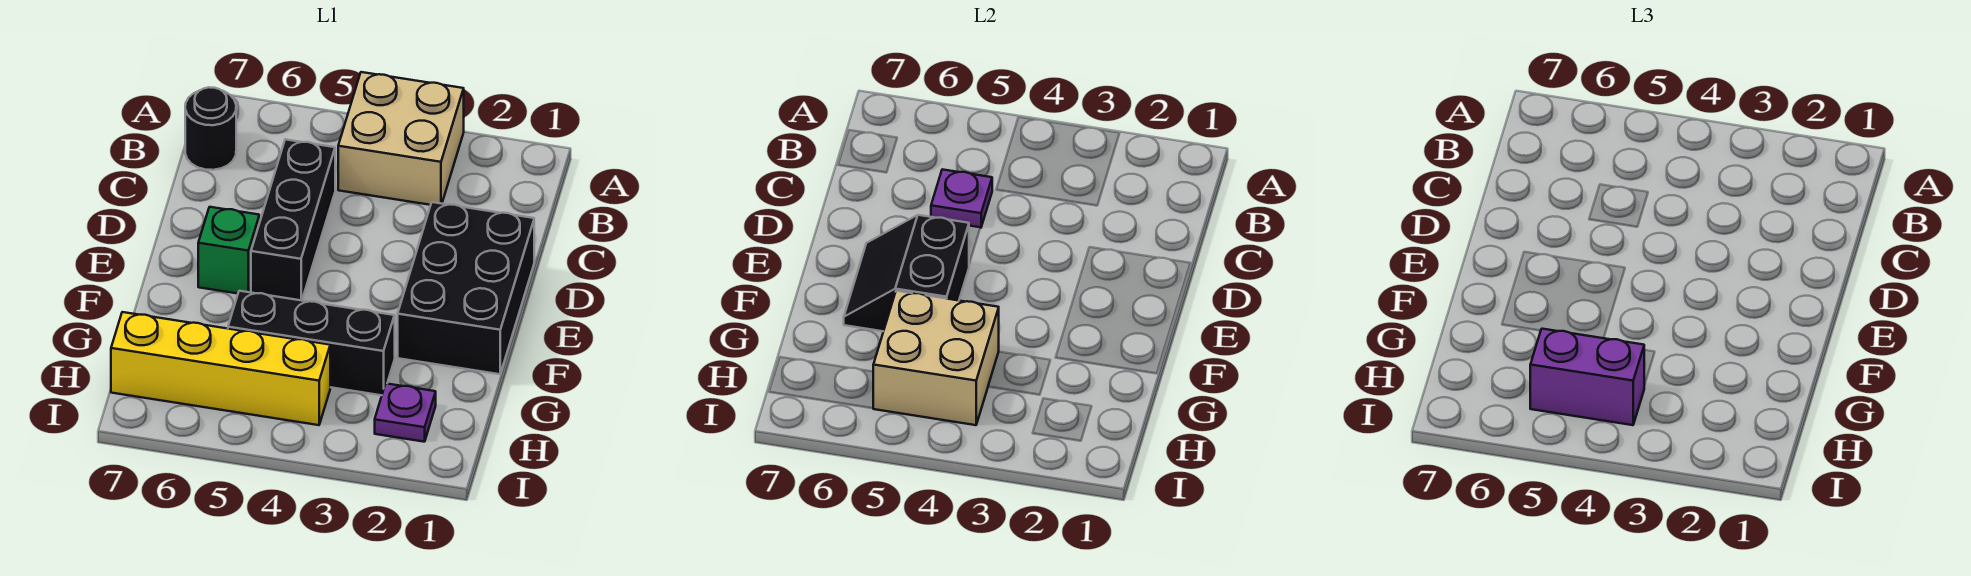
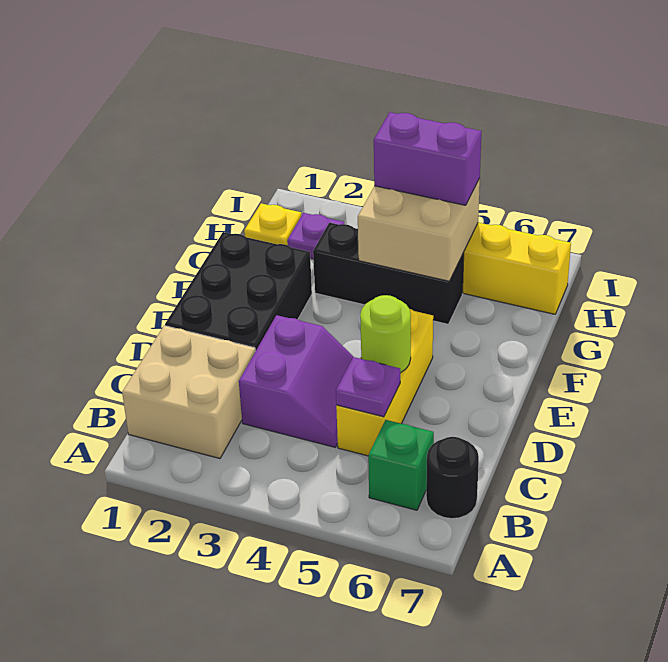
tan 2x2 brick [338,72,464,205] -> tan 2x2 brick moved to [122,326,255,459]
none -> purple 2x2 slope [239,315,353,447]
black 1x3 brick [251,139,335,301] -> yellow 1x3 brick [336,309,433,456]
none -> lime 1x1 round brick [360,295,411,373]
black 2x2 slope [844,215,969,331] -> none
green 1x1 brick [198,207,259,294] -> green 1x1 brick moved to [368,420,434,510]
none -> yellow 1x1 plate [244,203,302,245]

